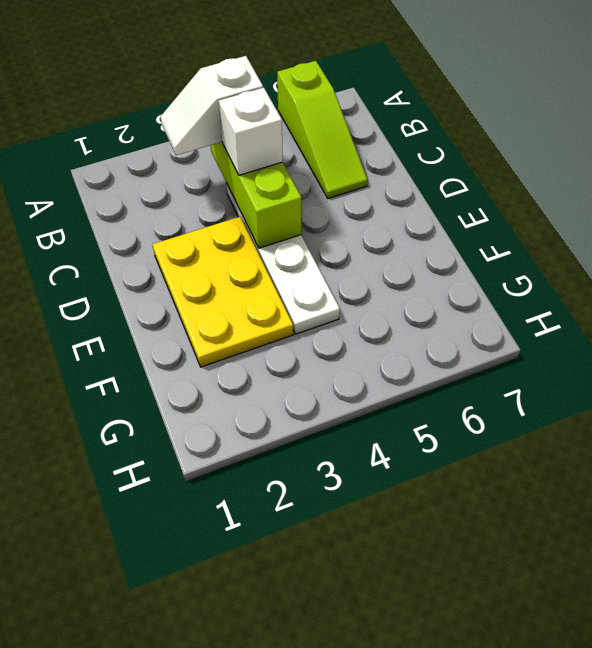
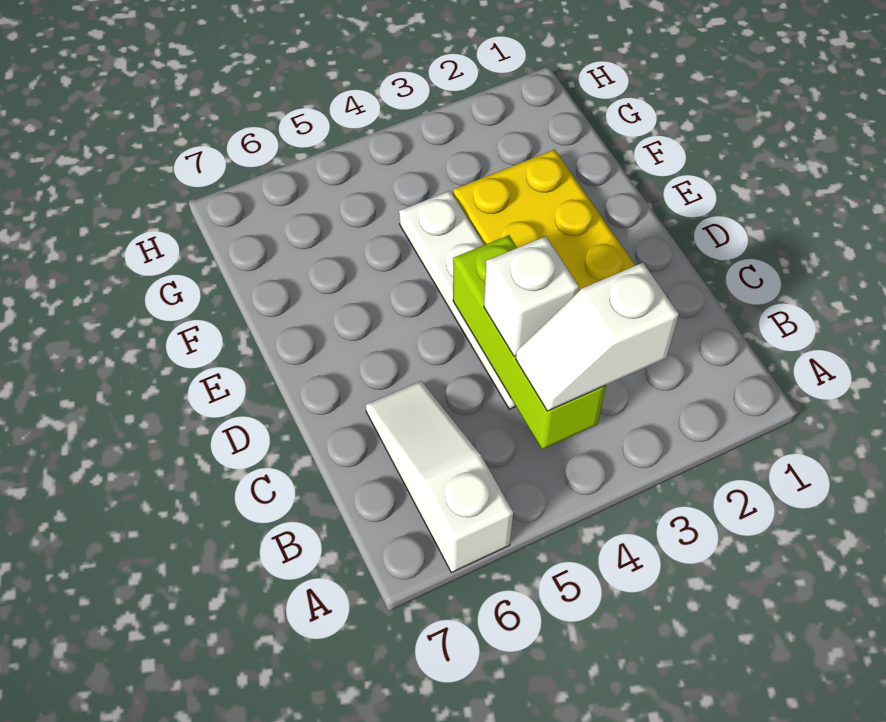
lime 1x3 slope [277,61,367,199] -> white 1x3 slope [365,381,513,573]
white 1x2 slope [160,56,263,155] -> white 1x2 slope turned to [516,263,679,411]

